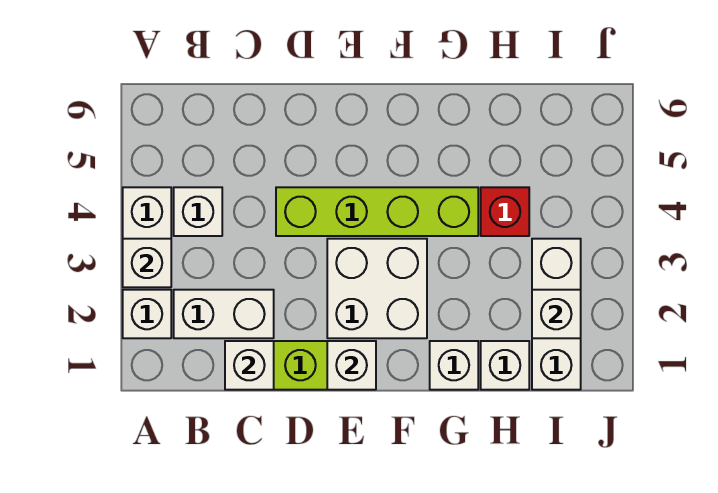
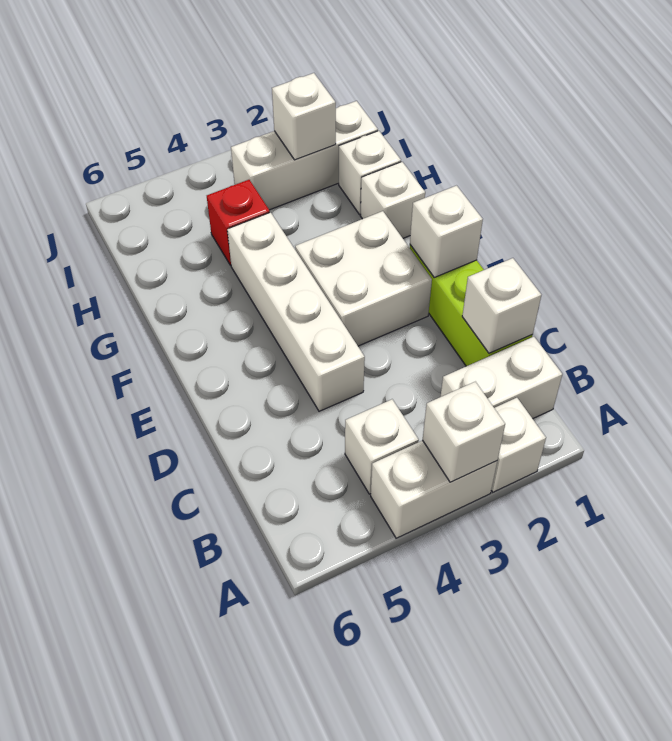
white 1x2 brick [174,290,274,338] -> white 1x2 brick turned to [440,337,562,419]
lime 1x4 brick [276,187,478,236] -> white 1x4 brick [227,212,365,411]

